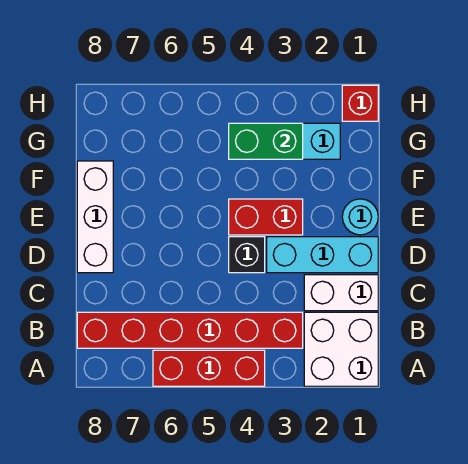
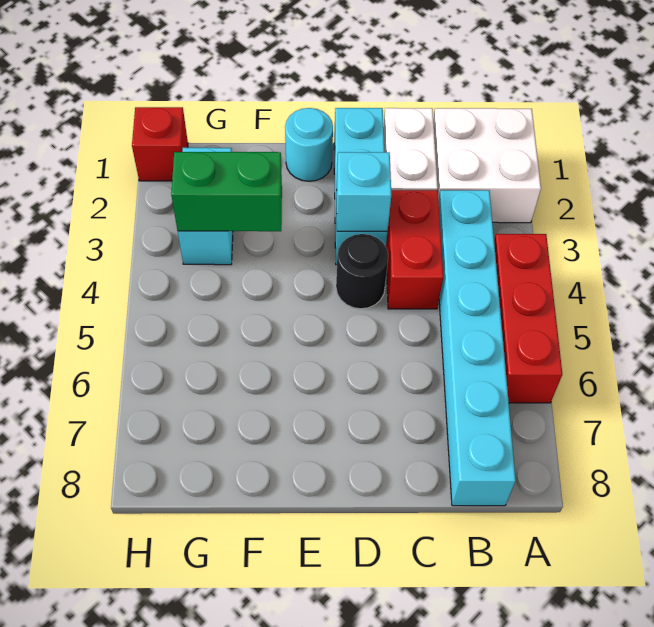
red 1x6 brick [77,312,303,348] -> cyan 1x6 brick [439,190,516,506]
none -> cyan 1x1 brick [336,152,391,231]
black 1x1 brick [229,237,265,273] -> black 1x1 round brick [336,234,388,309]
white 1x3 brick [77,161,113,273] -> none
red 1x2 brick [229,199,303,235] -> red 1x2 brick moved to [386,190,443,309]
green 1x2 brick [229,123,303,159] -> green 1x2 brick turned to [171,152,282,231]

